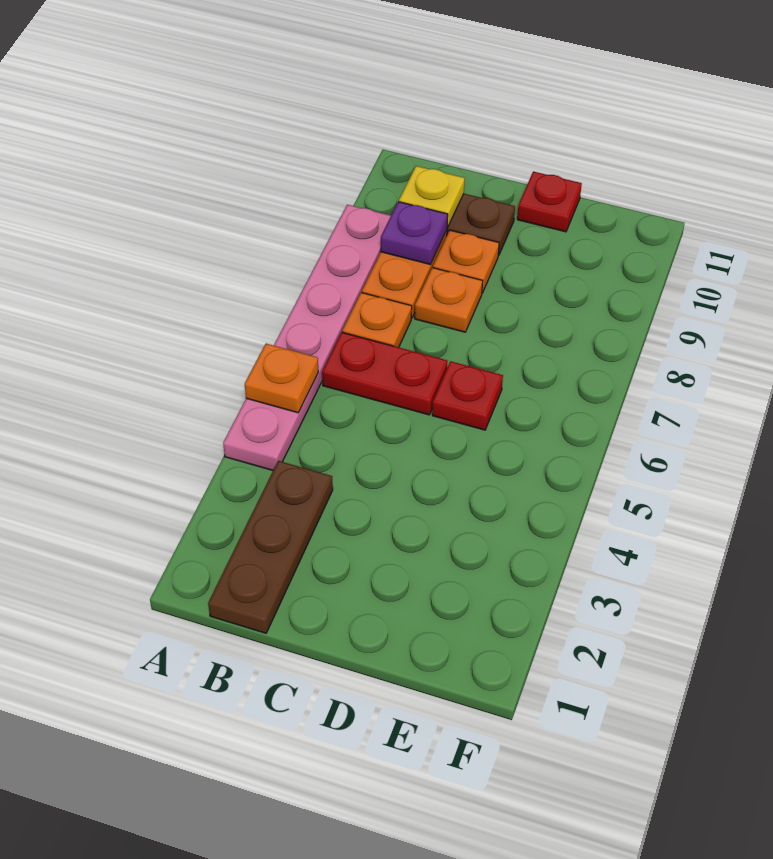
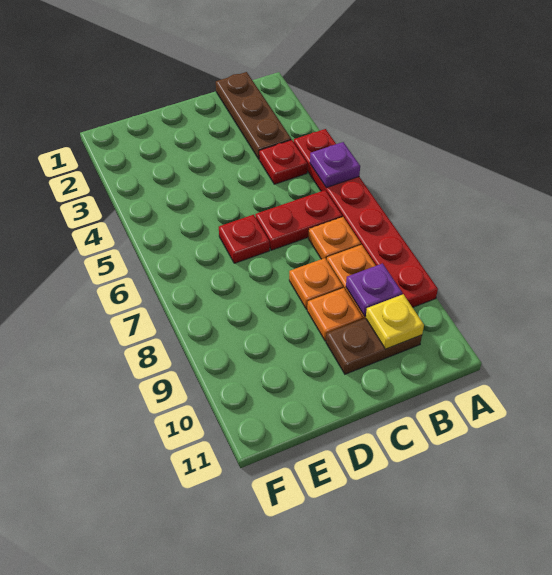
pink 1x6 plate [223,205,391,470] -> red 1x6 plate [294,129,438,307]
orange 1x1 plate [245,344,318,413] -> purple 1x1 plate [310,142,360,188]
red 1x1 plate [517,171,582,232] -> red 1x1 plate moved to [259,140,307,184]

